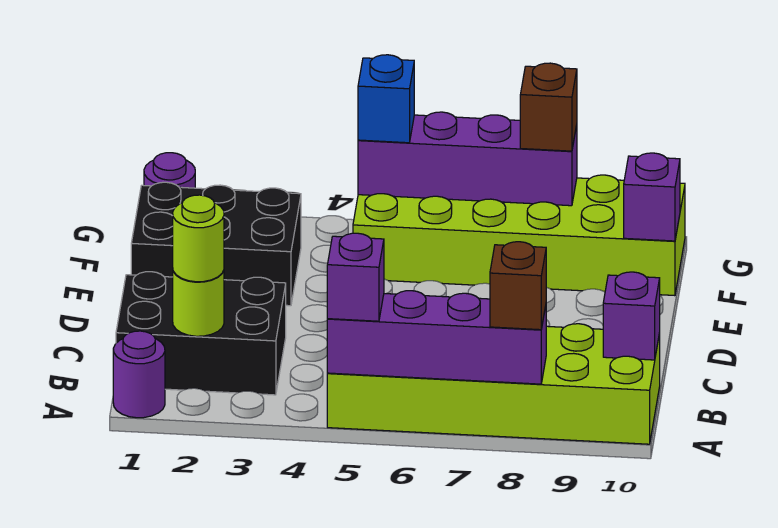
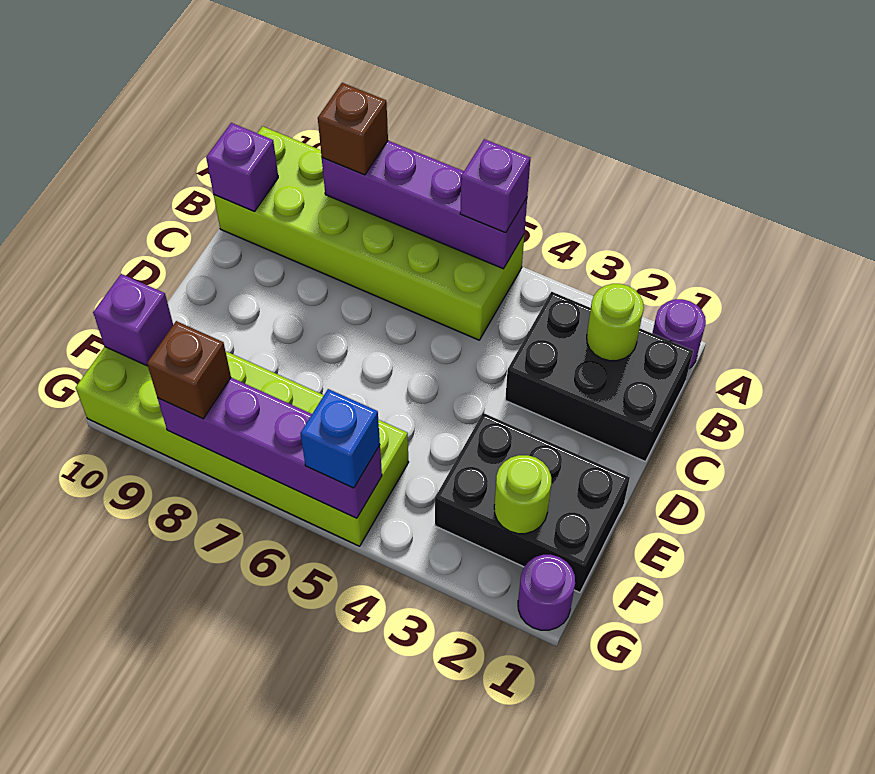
lime 1x1 round brick [173,195,224,282] -> lime 1x1 round brick moved to [494,455,551,534]

